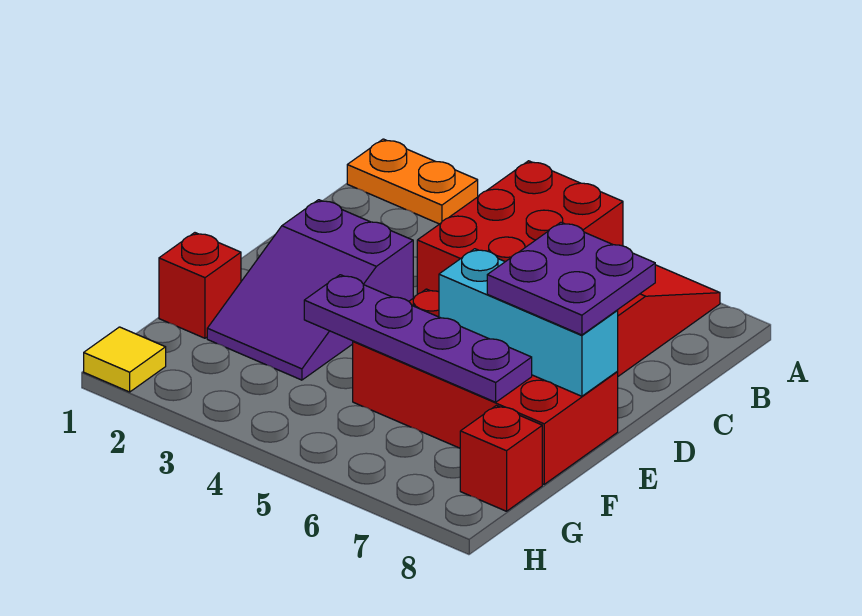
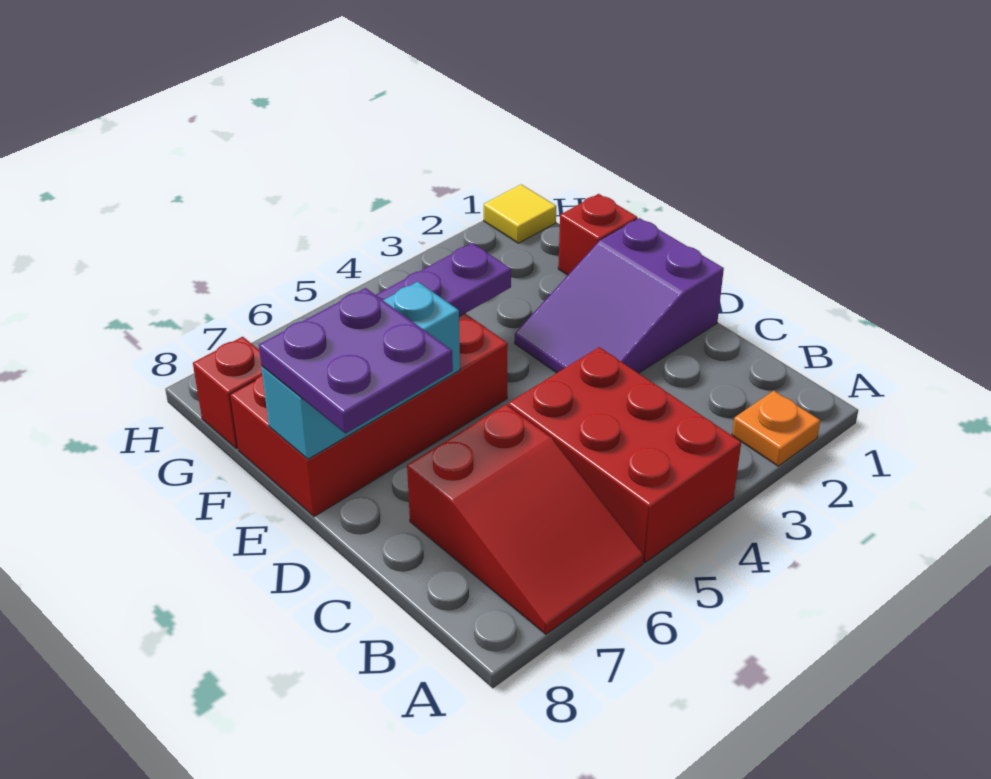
orange 1x2 plate [347,139,478,224] -> orange 1x1 plate [732,391,820,466]
purple 2x3 slope [207,200,413,380] -> purple 2x3 slope turned to [515,218,724,373]

